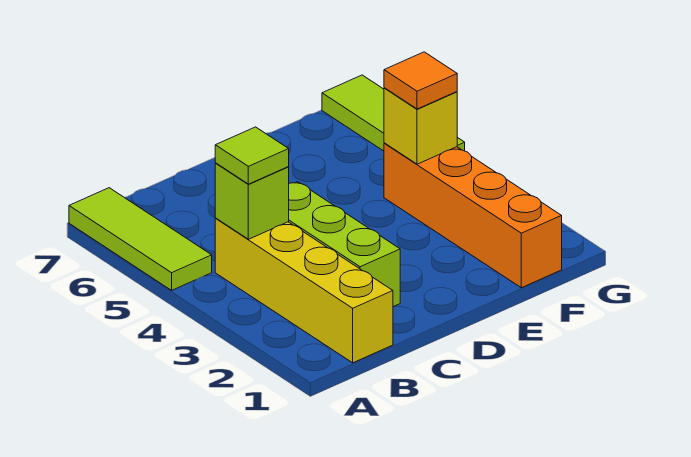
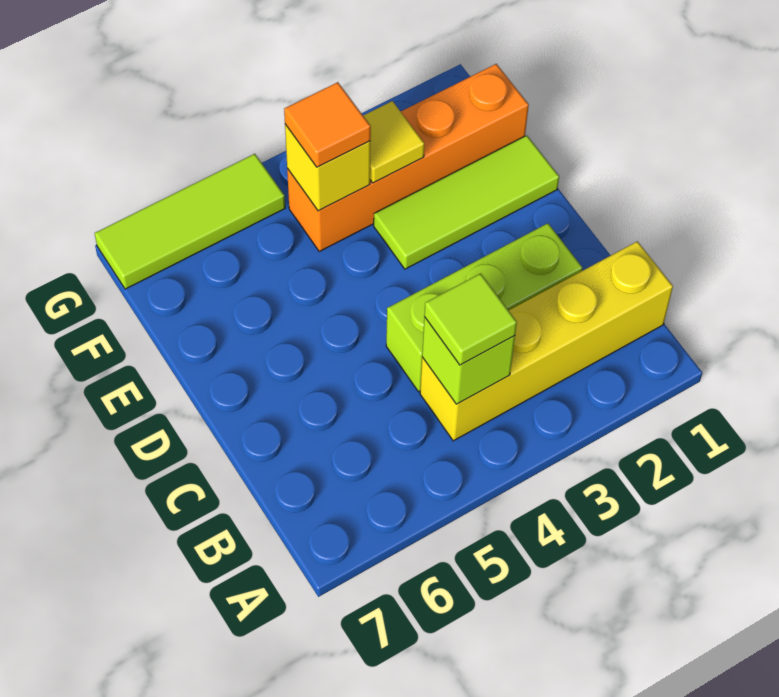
lime 1x3 tile [69,188,212,290] -> lime 1x3 tile moved to [374,135,559,269]
none -> yellow 1x1 tile [363,101,424,183]

